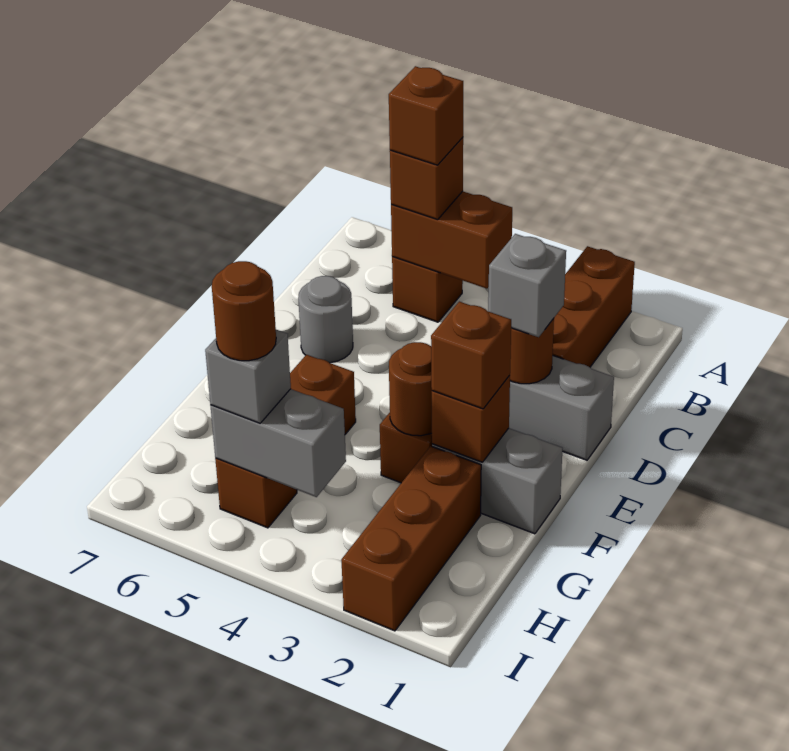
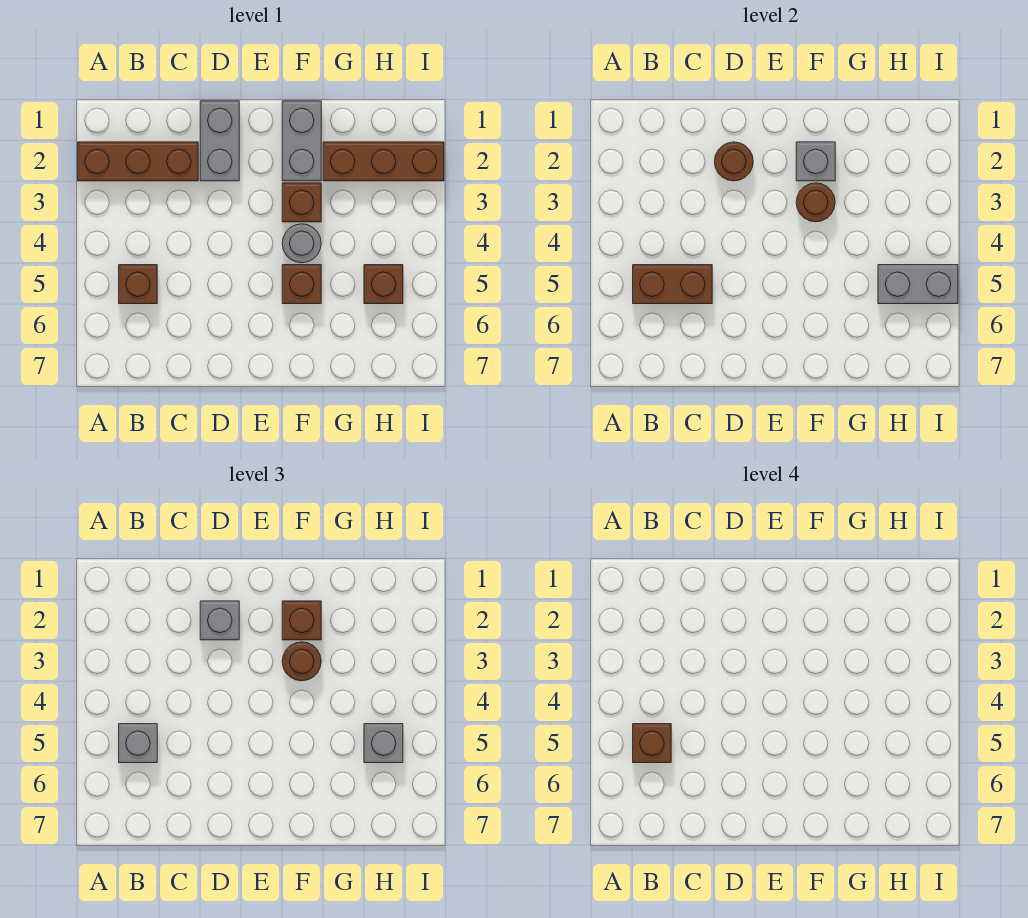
brown 1x2 brick [391,191,512,289] -> brown 1x2 brick turned to [633,265,712,304]
brown 1x1 brick [390,137,463,220] -> grey 1x1 brick [119,724,157,763]
grey 1x1 round brick [298,276,353,363] -> grey 1x1 round brick moved to [282,224,321,263]
brown 1x1 brick [432,375,510,462] -> grey 1x1 brick [796,142,835,181]
grey 1x2 brick [210,389,346,497] -> grey 1x2 brick turned to [878,265,958,304]
brown 1x1 round brick [212,261,276,361] -> brown 1x1 round brick moved to [282,642,321,681]

